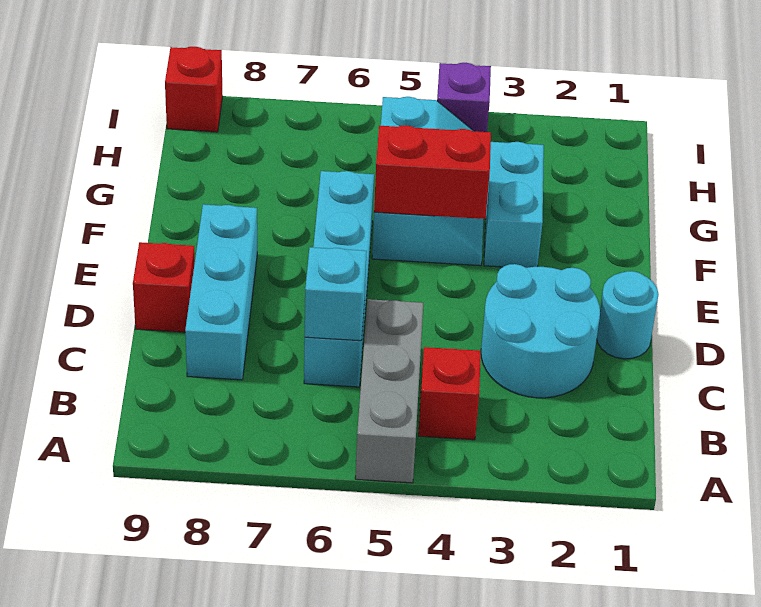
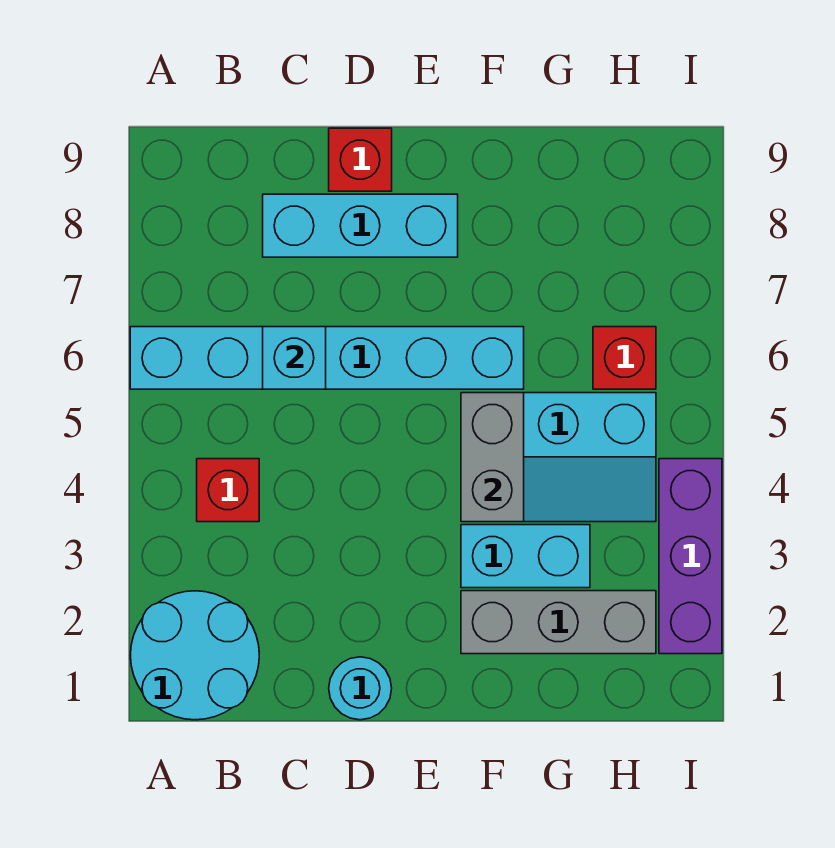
grey 1x3 brick [355,299,423,483] -> grey 1x3 brick moved to [461,591,656,654]
cyan 2x2 round brick [481,264,600,398] -> cyan 2x2 round brick moved to [130,591,259,720]
cyan 1x4 brick [304,171,374,387] -> cyan 1x6 brick [130,327,524,389]
red 1x2 brick [374,125,491,219] -> grey 1x2 brick [461,393,524,522]
purple 1x1 brick [437,63,491,132] -> purple 1x3 brick [659,459,722,654]
red 1x1 brick [165,47,223,132] -> red 1x1 brick moved to [593,327,656,389]

